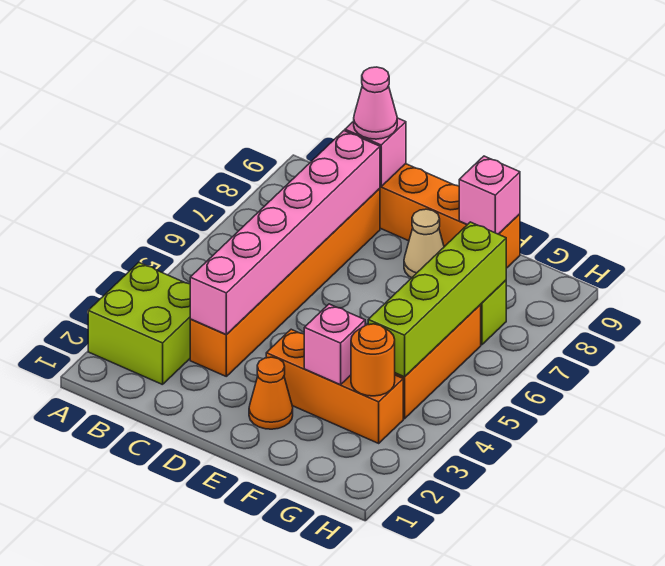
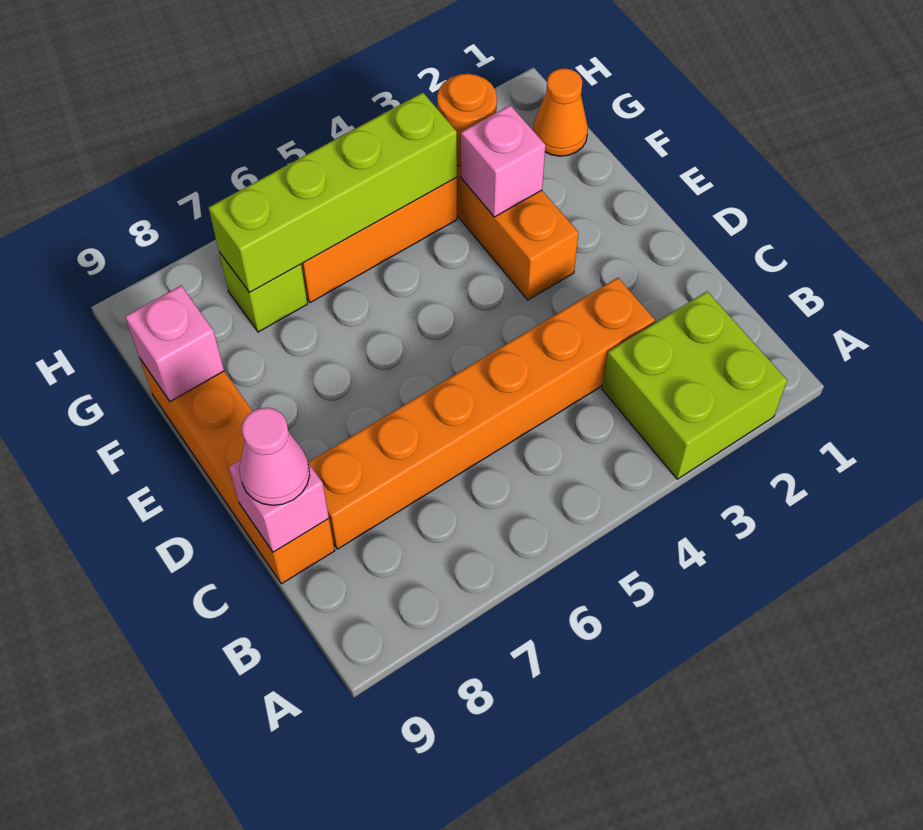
pink 1x6 brick [190,131,380,335] -> none
orange 1x1 cone [249,357,293,429] -> orange 1x1 cone moved to [533,68,588,156]
tan 1x1 cone [404,209,444,278] -> none

